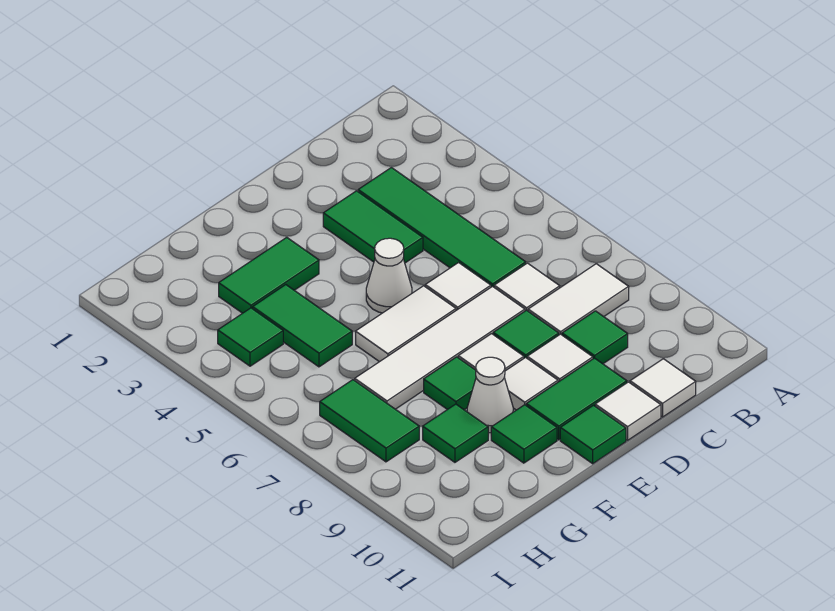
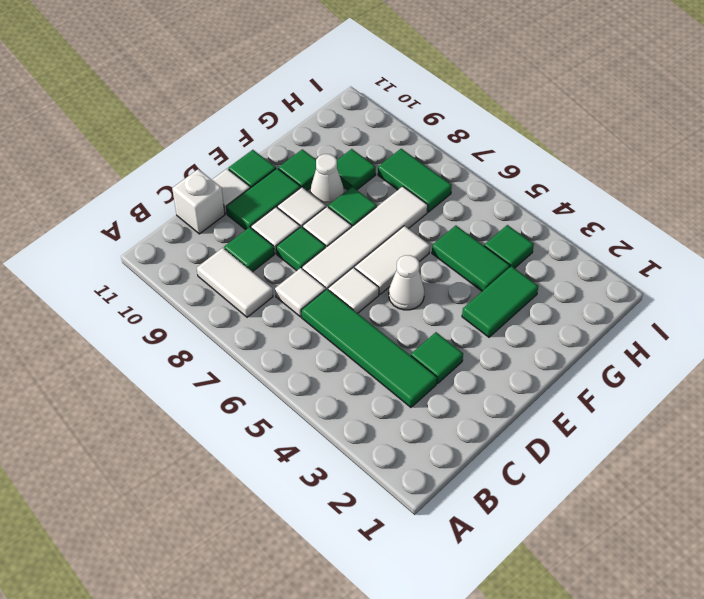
white 1x2 tile [528,264,629,335] -> white 1x2 tile turned to [197,248,273,317]
white 1x1 tile [630,359,696,417] -> white 1x1 brick [172,169,225,234]
green 1x2 tile [323,191,423,263] -> green 1x1 tile [411,332,463,384]

